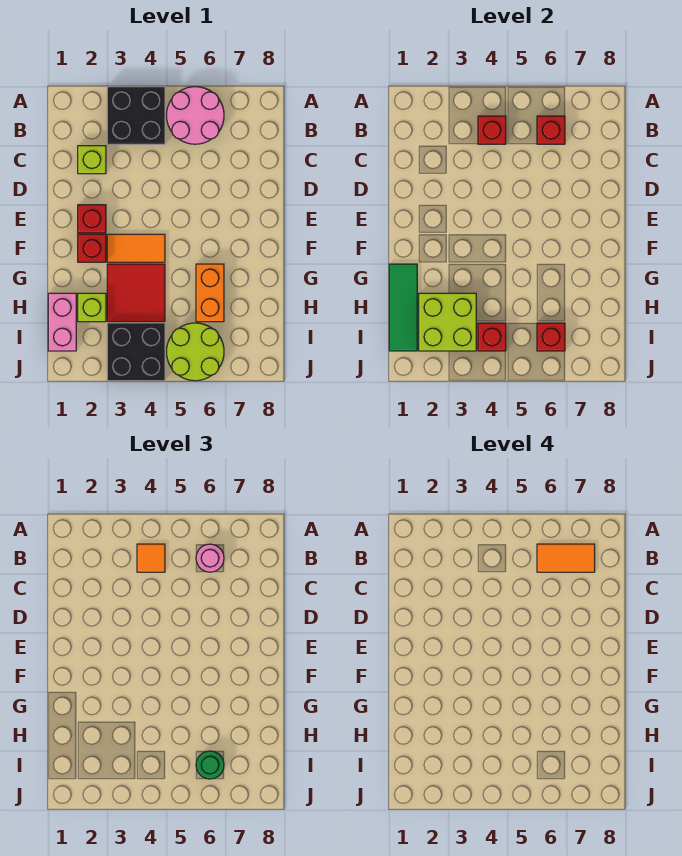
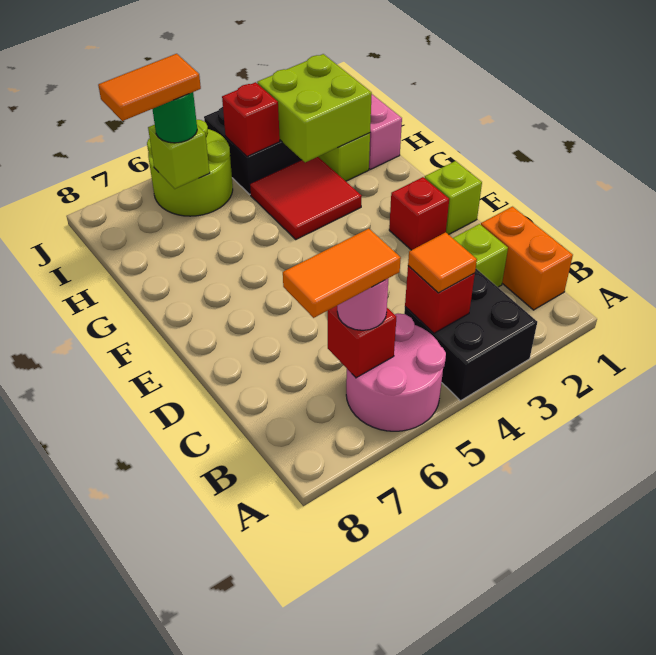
none -> lime 1x1 brick [425,161,482,235]
red 1x1 brick [78,234,106,262] -> none
orange 1x2 tile [107,234,165,262] -> orange 1x2 tile moved to [98,54,201,121]
green 1x3 tile [389,264,417,351] -> none
orange 1x2 brick [196,264,224,322] -> orange 1x2 brick moved to [481,207,573,310]
red 1x1 brick [537,323,565,351] -> lime 1x1 brick [148,125,210,189]

